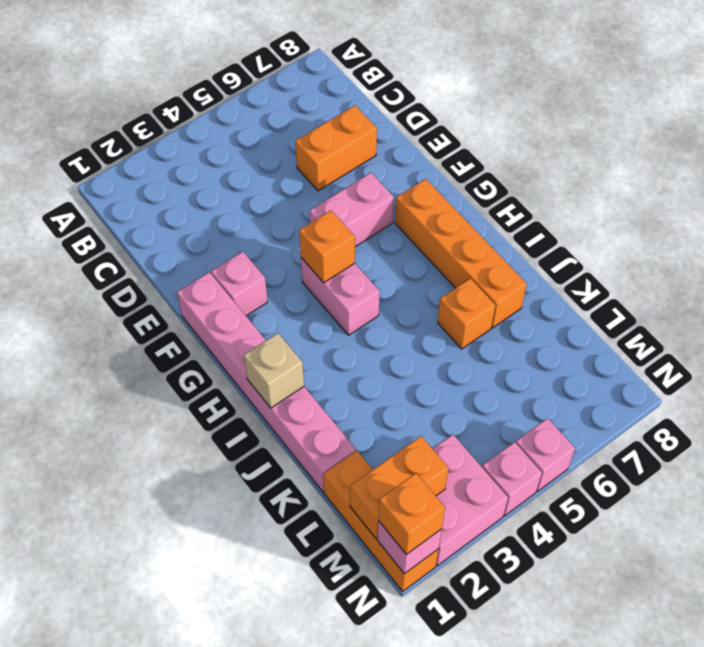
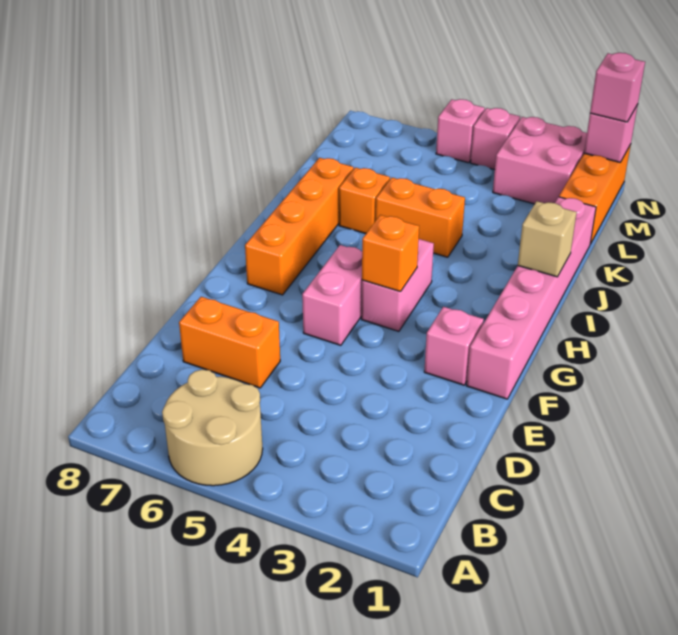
none -> tan 2x2 round brick [162,369,263,486]
pink 1x2 brick [310,173,394,247] -> pink 1x2 brick turned to [302,245,362,345]
orange 1x2 brick [350,436,449,539] -> orange 1x2 brick moved to [376,178,465,257]
orange 1x1 brick [379,473,445,555] -> pink 1x1 brick [590,53,645,122]

